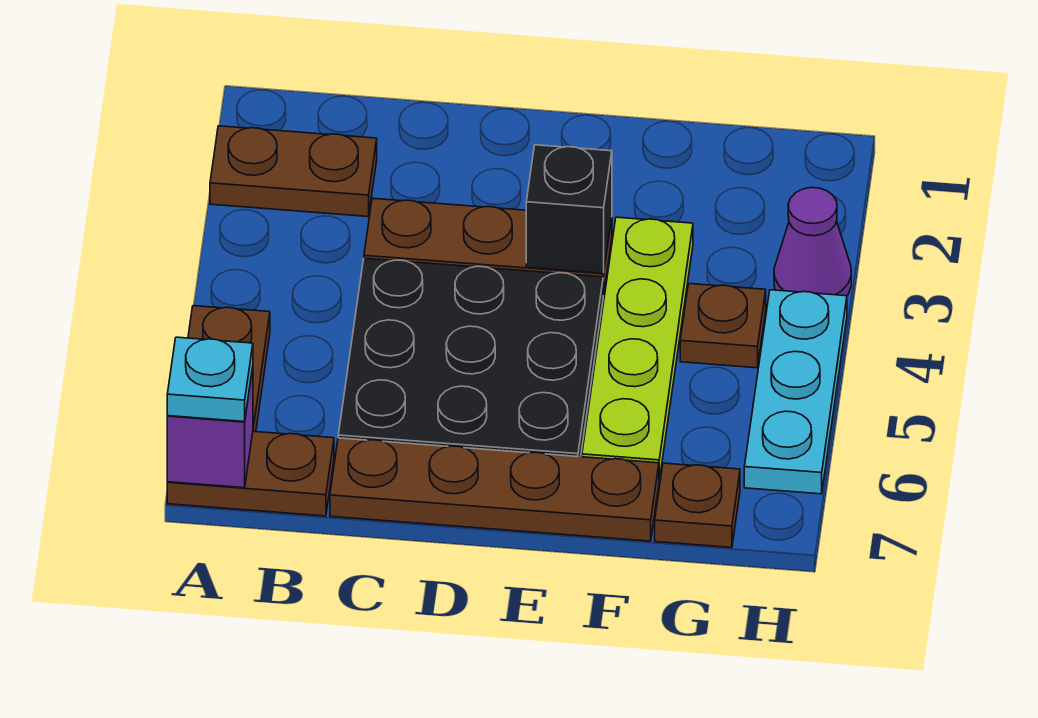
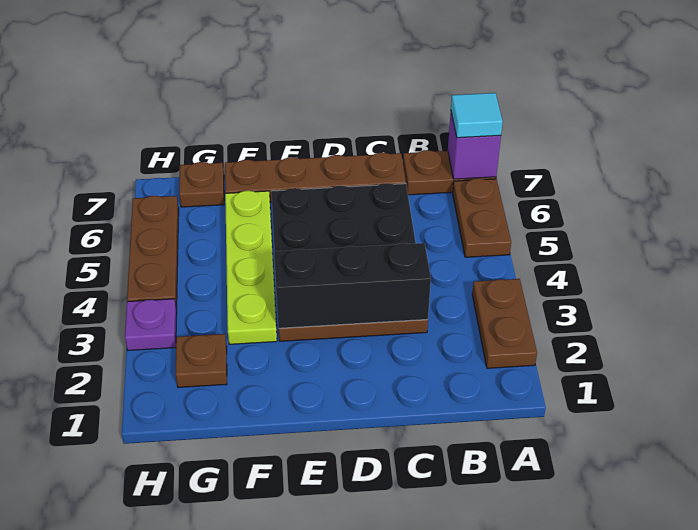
brown 1x2 plate [210,126,377,217] -> brown 1x2 plate turned to [472,279,537,368]
cyan 1x1 plate [167,337,253,422] -> cyan 1x1 tile [451,93,503,138]
black 1x1 brick [526,145,612,273] -> black 1x3 brick [274,243,431,328]
brown 1x1 plate [680,284,766,368] -> brown 1x1 plate moved to [176,334,227,387]
purple 1x1 cone [774,188,851,296] -> purple 1x1 plate [125,299,177,351]
cyan 1x3 plate [744,290,847,494] -> brown 1x3 plate [127,196,179,309]

